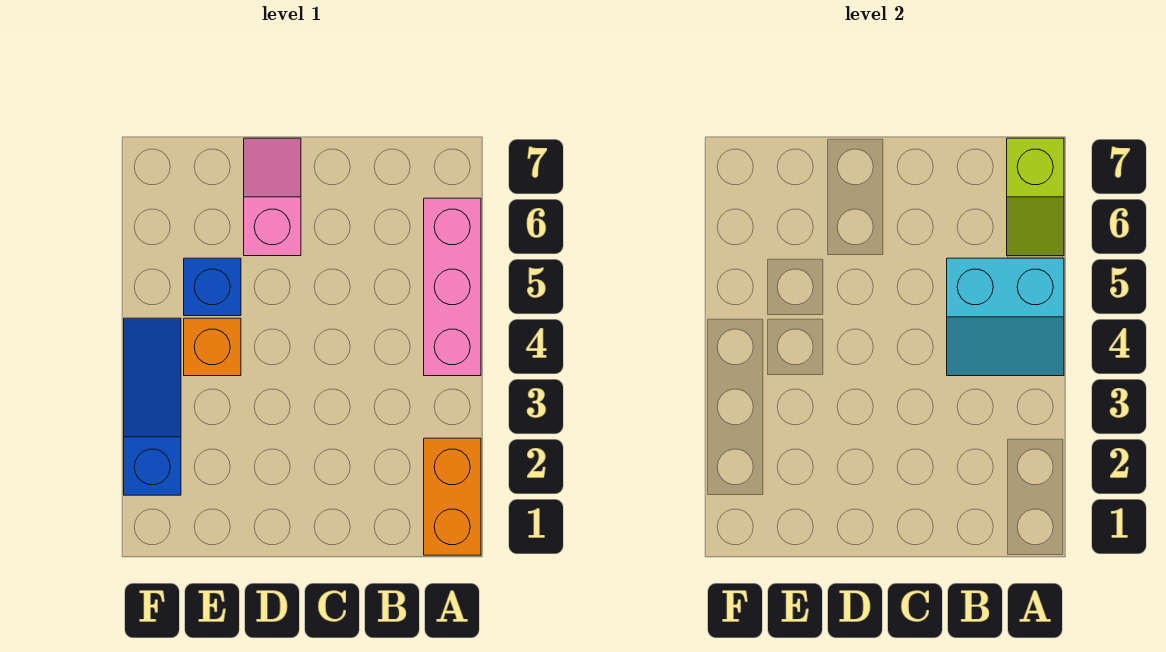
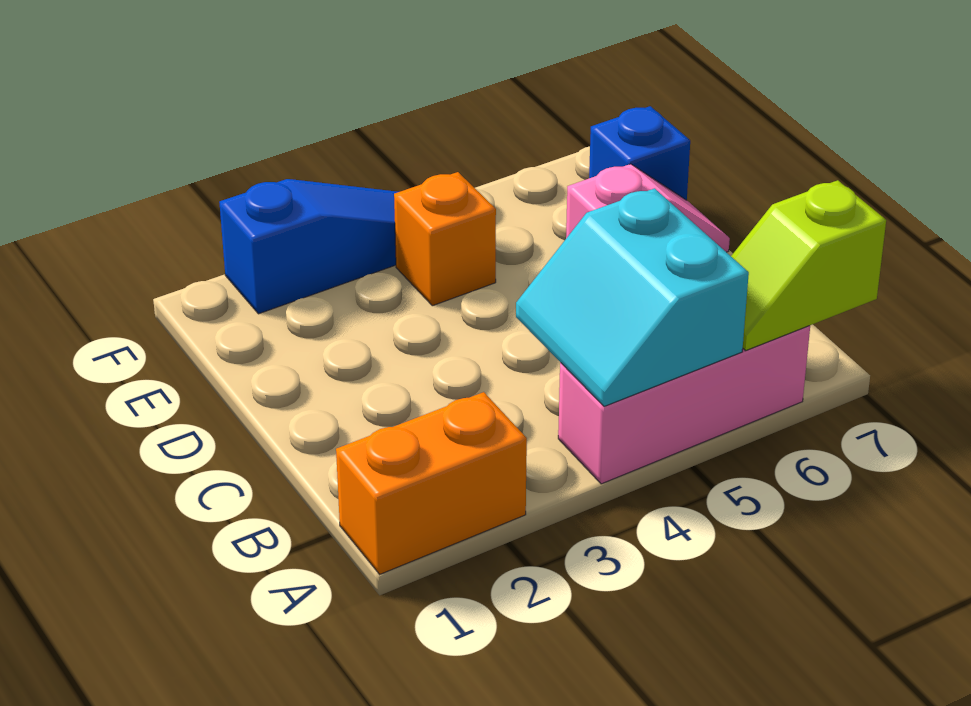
blue 1x1 brick [184,258,241,316] -> blue 1x1 brick moved to [589,106,690,200]

